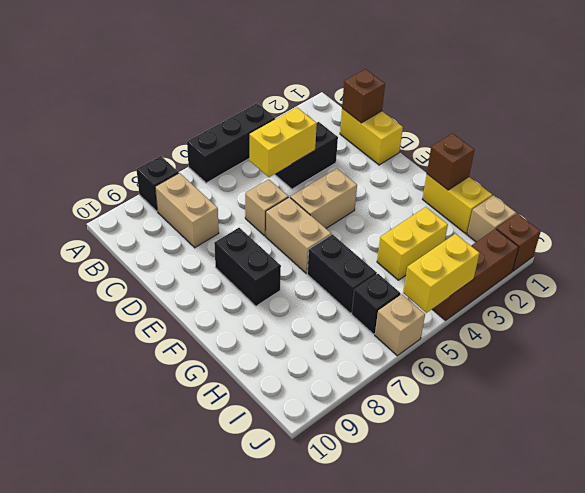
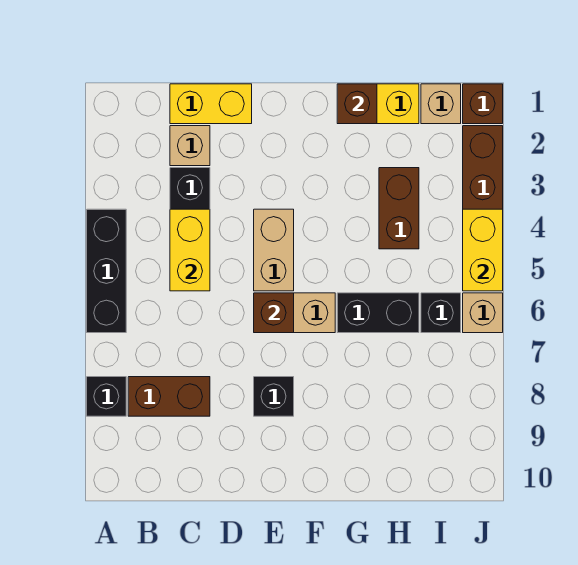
tan 1x2 brick [155,173,219,248] -> brown 1x2 brick [128,377,210,416]
brown 1x1 brick [342,69,385,123] -> brown 1x1 brick moved to [254,293,294,333]
tan 1x1 brick [245,179,288,236] -> tan 1x1 brick moved to [170,126,210,166]
black 1x2 brick [214,228,281,306] -> black 1x1 brick [254,377,294,416]
yellow 1x2 brick [377,207,448,280] -> brown 1x2 brick [379,168,419,249]

